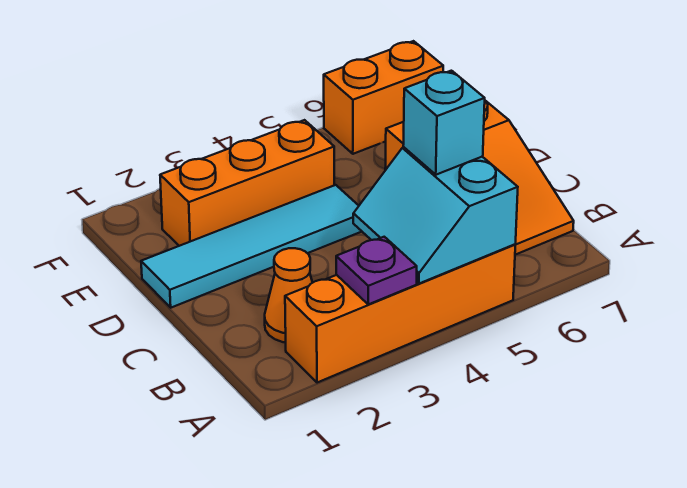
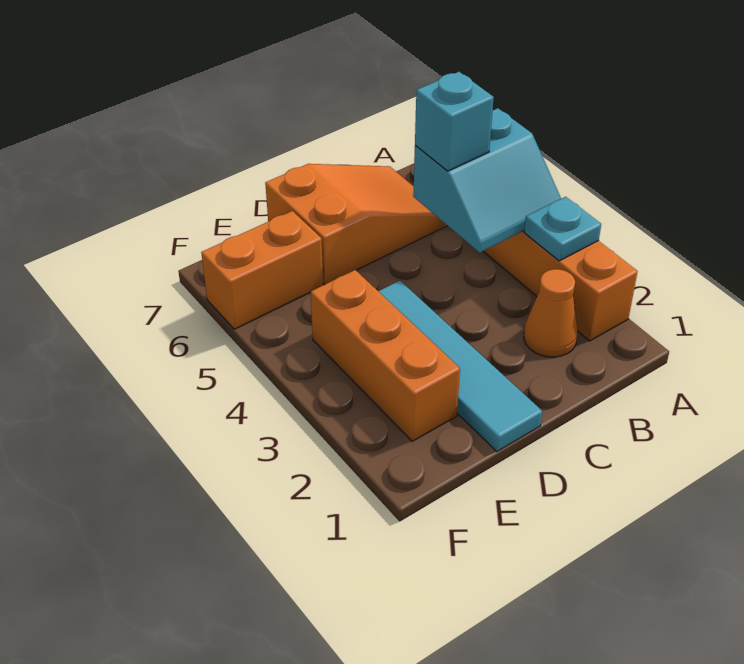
purple 1x1 plate [336,237,417,304] -> cyan 1x1 plate [524,197,601,261]
orange 1x2 brick [324,41,443,154] -> orange 1x2 brick turned to [201,211,323,329]

